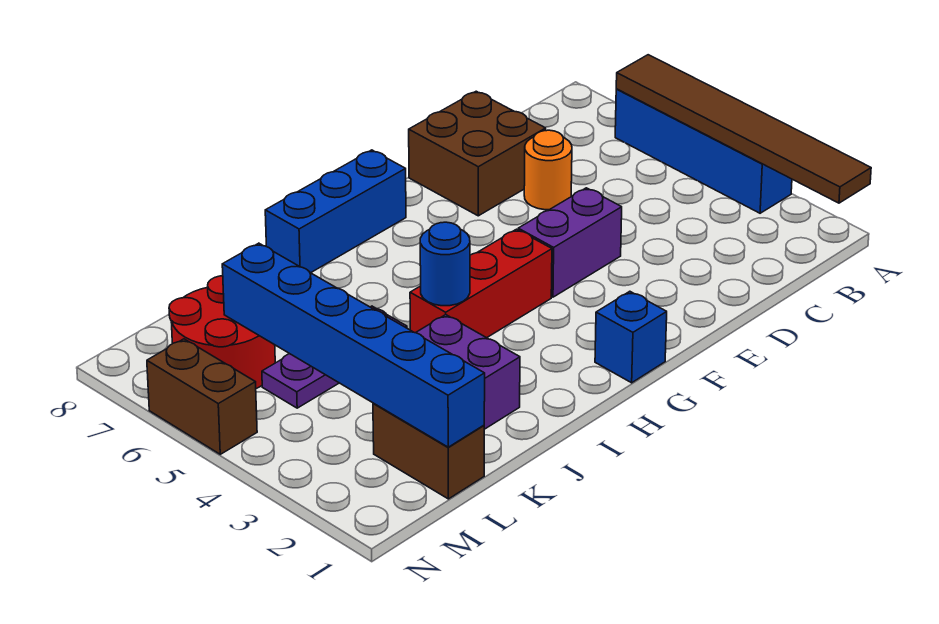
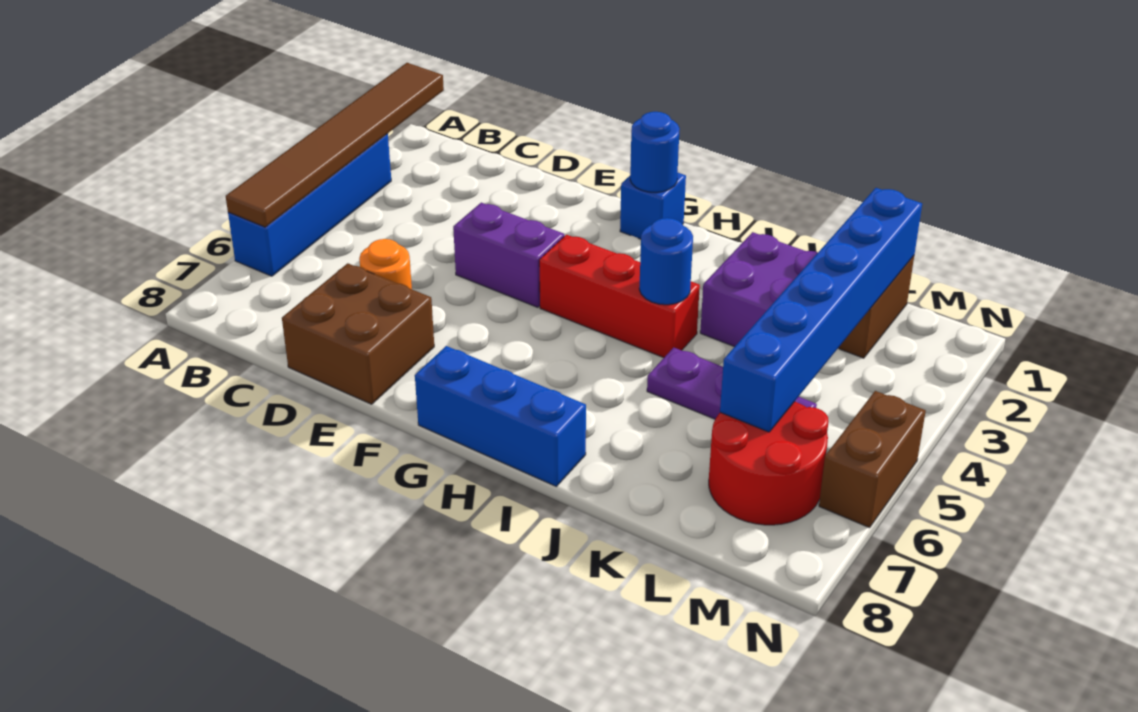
none -> blue 1x1 round brick [630,112,680,192]

